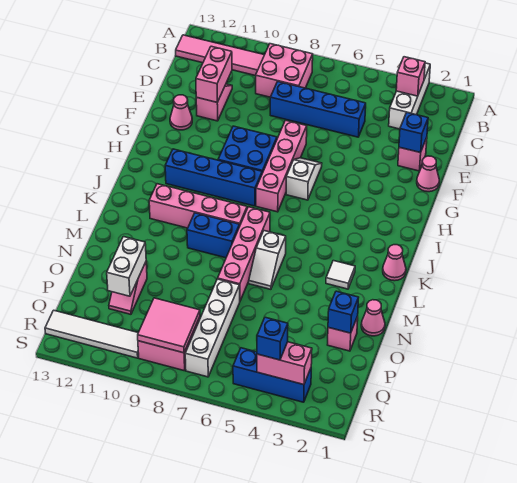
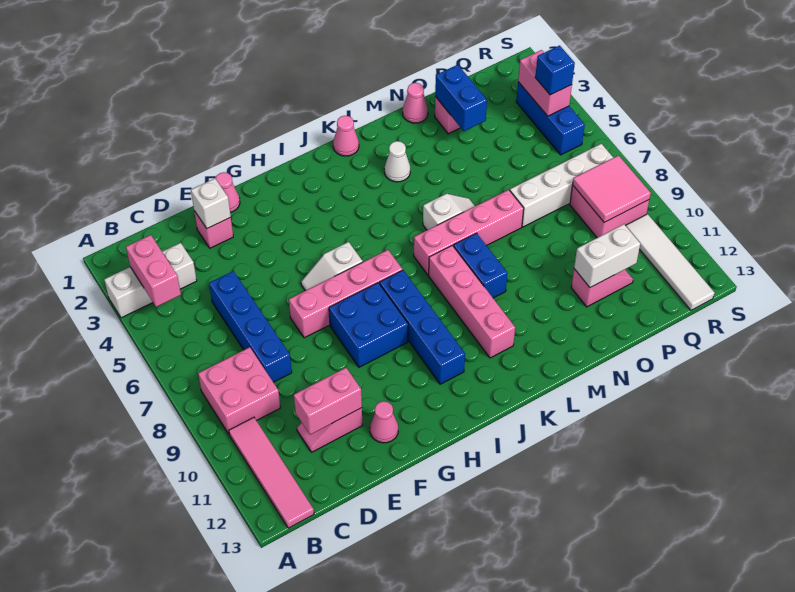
pink 1x1 brick [396,57,425,96] -> pink 1x2 brick [126,235,181,307]
blue 1x1 brick [399,113,428,153] -> white 1x1 brick [191,178,231,228]
white 1x1 tile [326,261,355,289] -> white 1x1 cone [384,141,410,182]
blue 1x1 brick [328,291,359,333] -> blue 1x2 brick [435,65,487,131]

